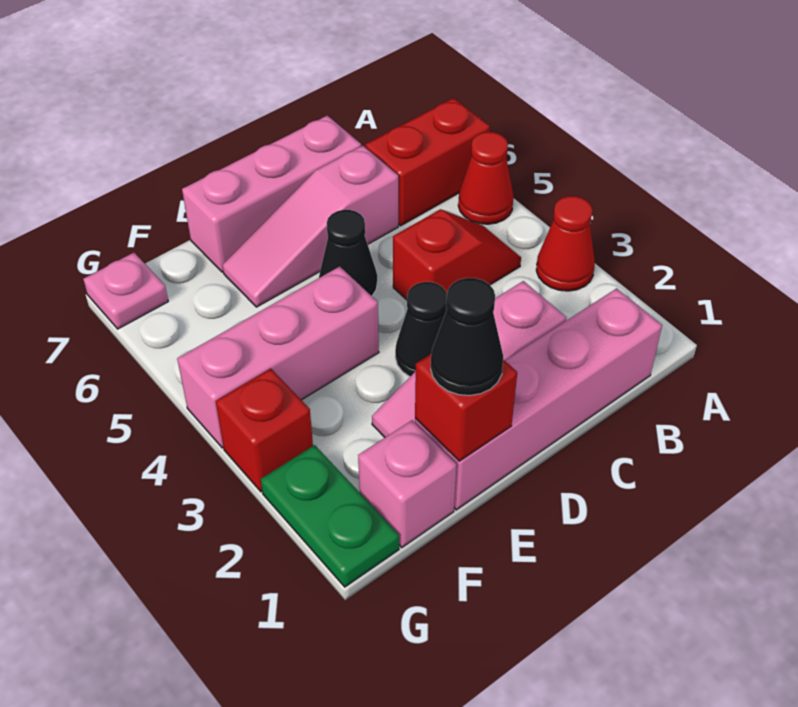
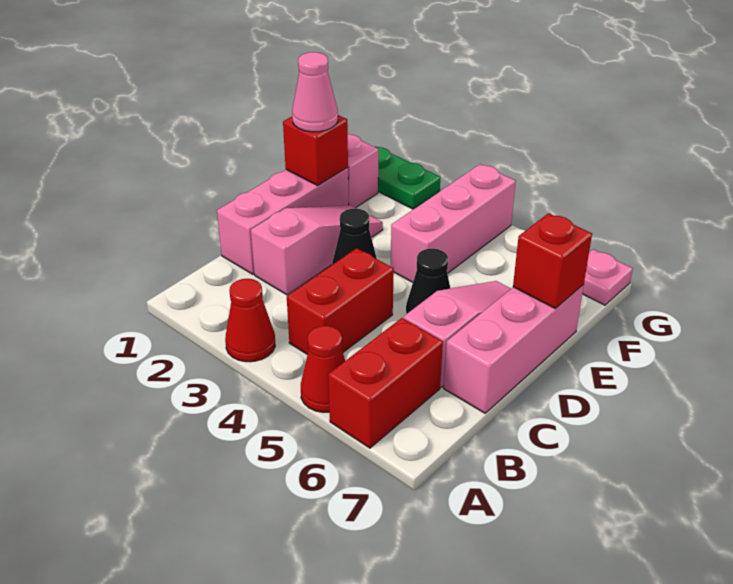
pink 1x4 brick [415,288,662,510] -> pink 1x3 brick [217,167,349,274]
red 1x2 slope [393,209,521,310] -> red 1x2 brick [287,248,394,355]
black 1x1 cone [431,278,503,396] -> pink 1x1 cone [292,52,338,132]
red 1x1 brick [216,368,313,492] -> red 1x1 brick moved to [513,213,592,309]

